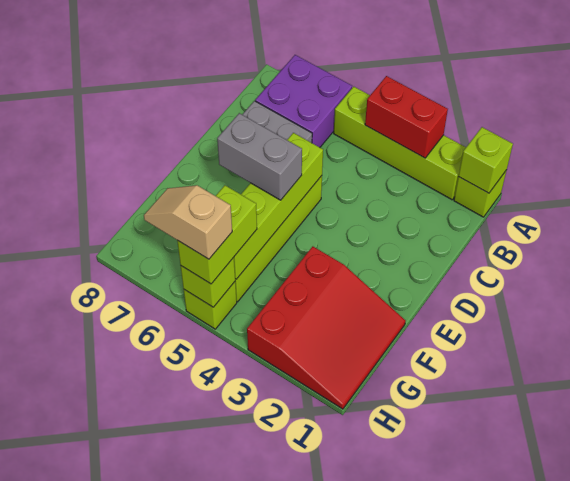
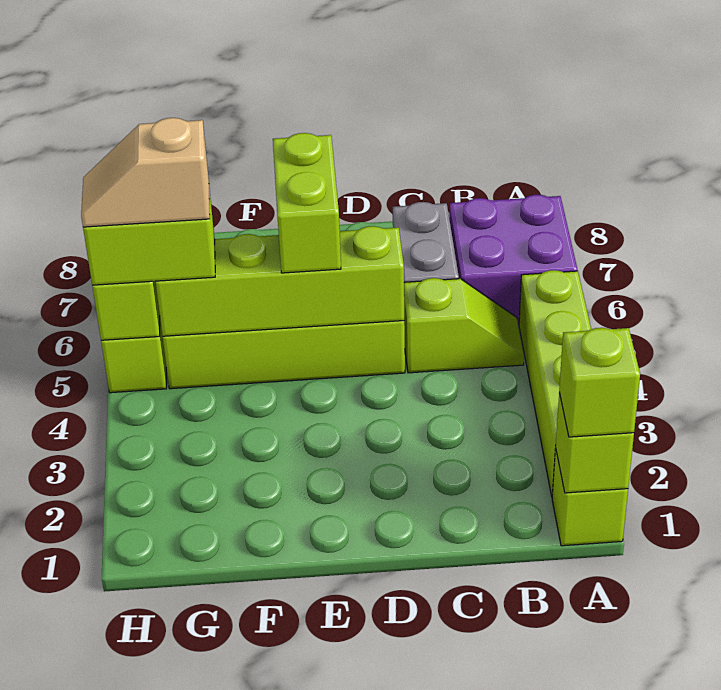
none -> lime 1x1 brick [559,328,640,437]
red 1x2 brick [365,76,448,158] -> none
none -> lime 1x2 slope [404,278,524,373]
grey 1x2 brick [217,113,302,200] -> lime 1x2 brick [273,133,341,273]
red 3x3 slope [247,246,406,409] -> none
tan 1x2 slope [144,185,232,259] -> tan 1x2 slope turned to [81,118,210,227]

